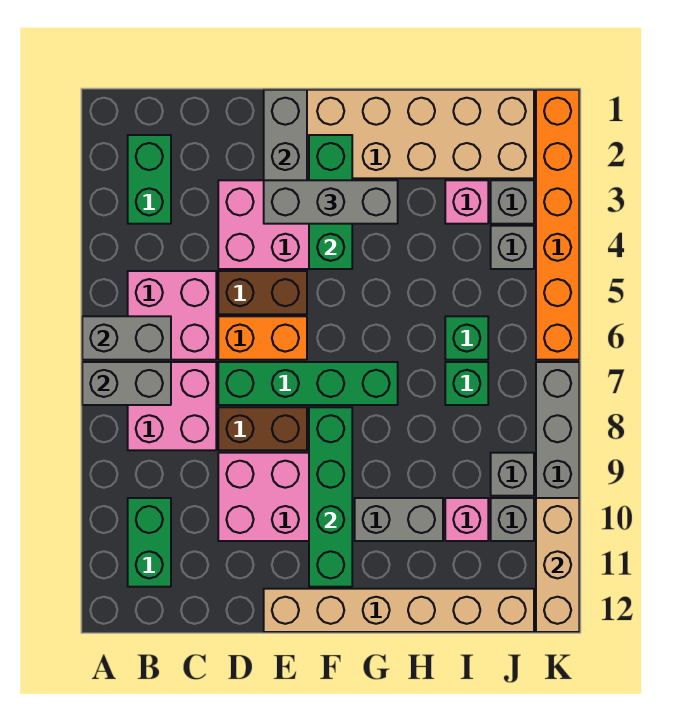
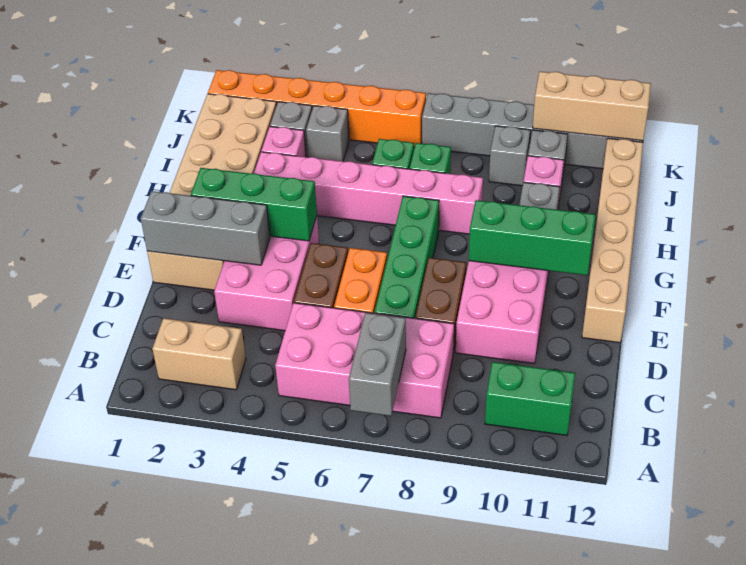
grey 1x2 brick [82,316,171,360] -> none
green 1x2 brick [128,135,171,224] -> tan 1x2 brick [152,318,246,390]
grey 1x3 brick [264,180,398,224] -> none
green 1x4 brick [309,407,352,587] -> green 1x3 brick [469,200,595,275]
none -> pink 1x6 brick [254,152,483,234]

